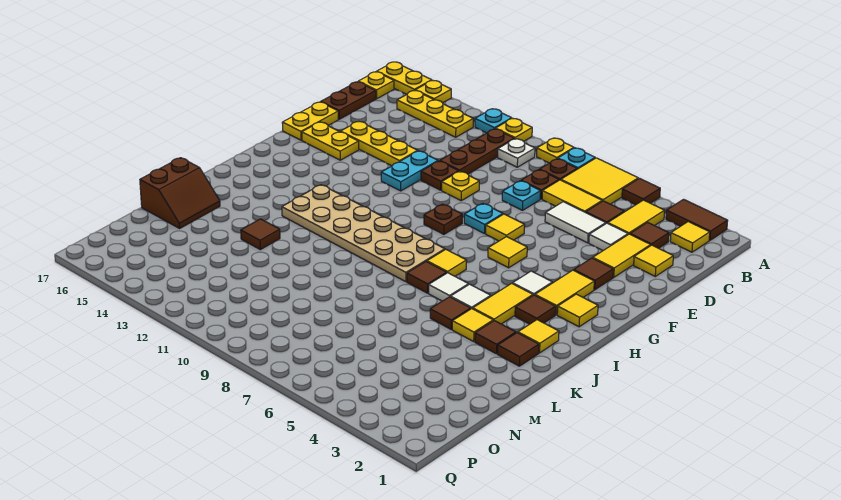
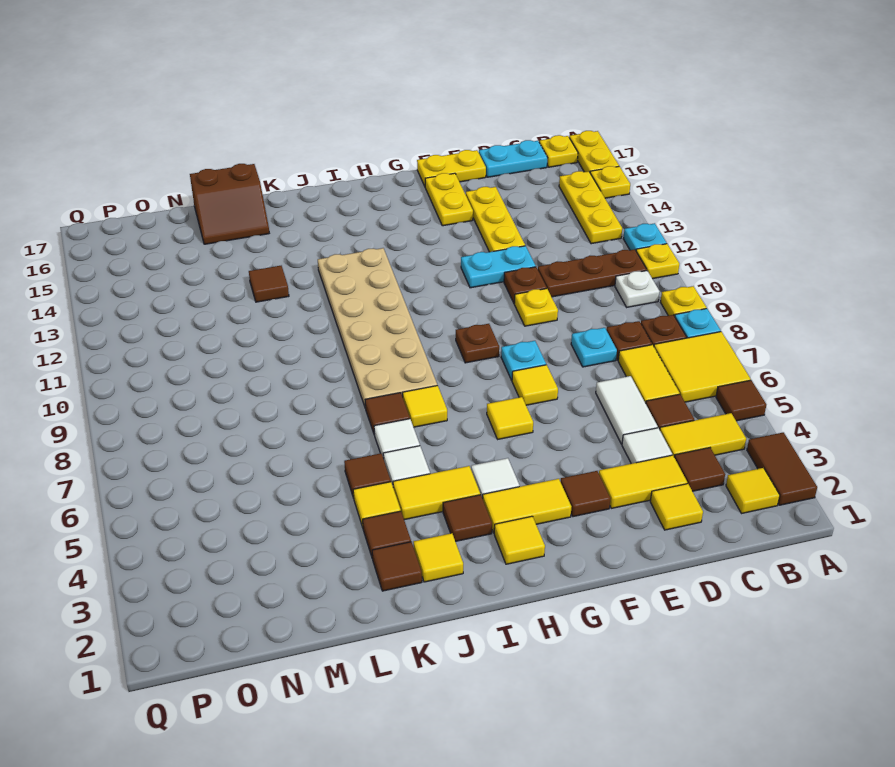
brown 1x2 plate [321,82,376,119] -> cyan 1x2 plate [479,140,548,177]

